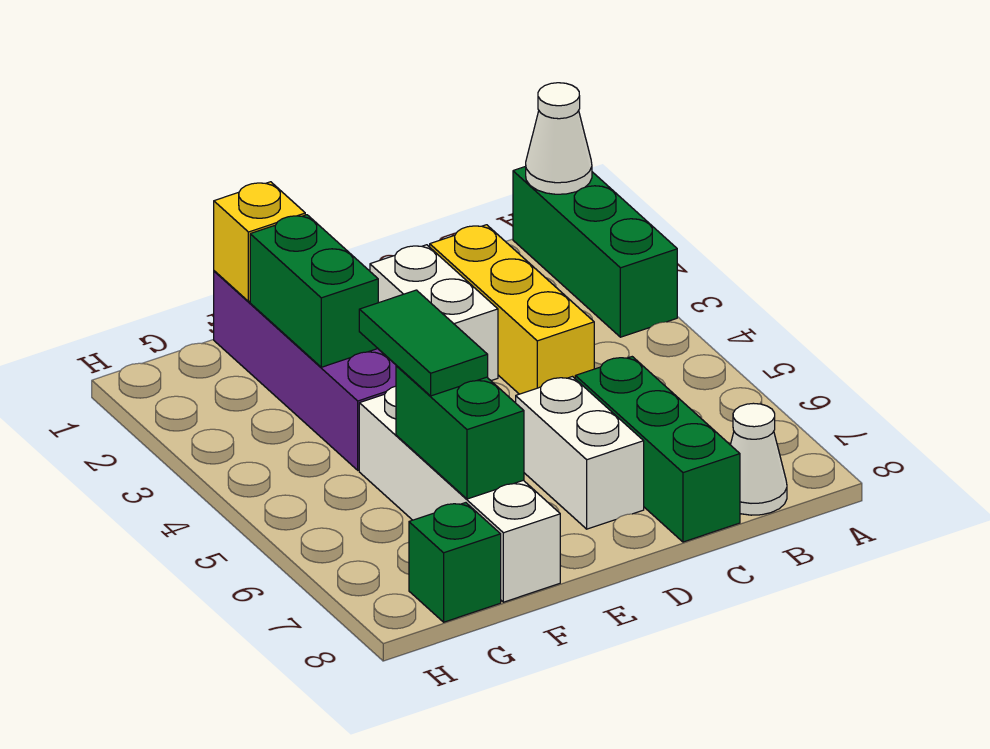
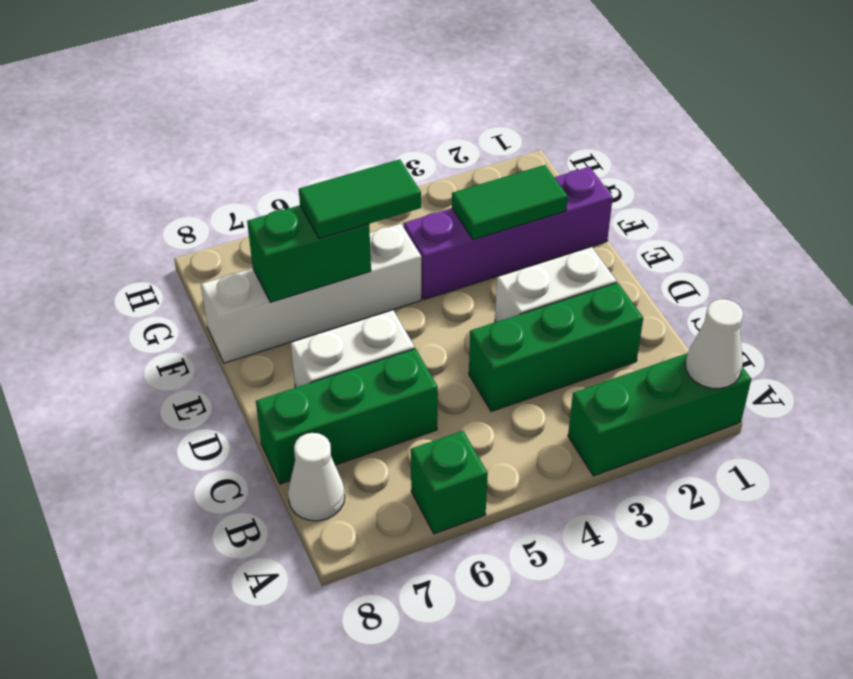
yellow 1x3 brick [430,225,594,394] -> green 1x3 brick [469,282,643,411]
yellow 1x1 brick [214,182,305,301] -> none
green 1x2 brick [250,215,378,367] -> green 1x2 tile [452,165,568,240]
green 1x1 brick [409,503,501,622] -> green 1x1 brick moved to [411,431,488,534]

